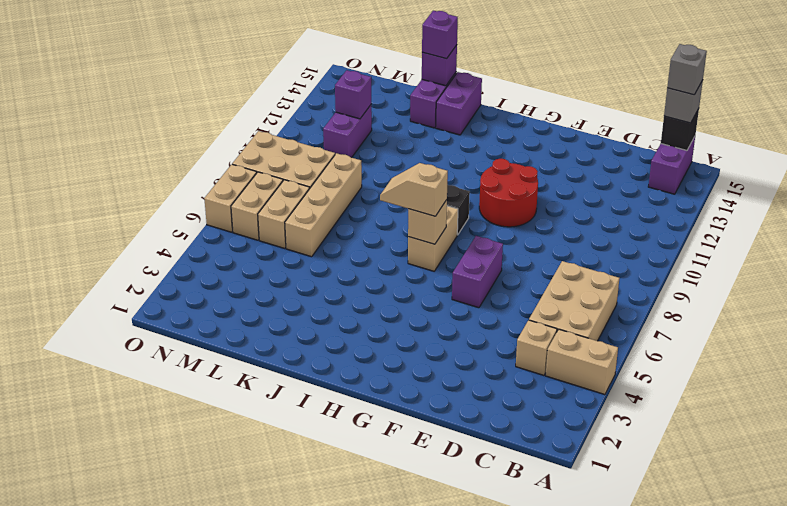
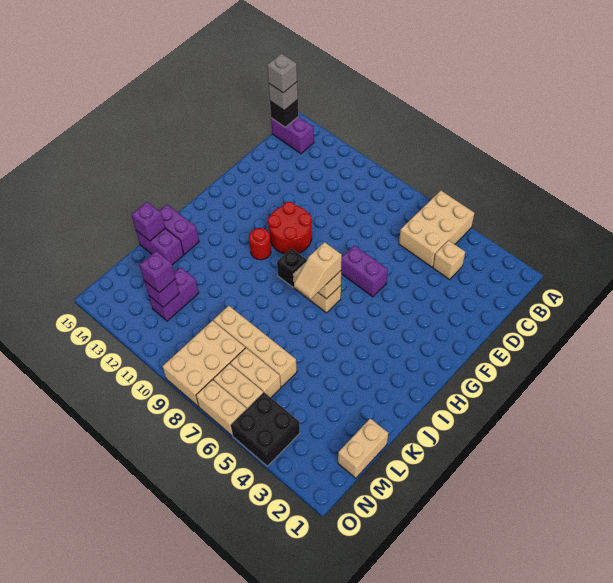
tan 1x2 brick [546,329,618,395] -> tan 1x2 brick moved to [338,419,388,478]
tan 2x3 brick [529,261,619,341] -> tan 2x3 brick turned to [399,191,474,267]
none -> red 1x1 round brick [249,228,271,260]
purple 1x1 brick [422,11,458,59] -> purple 1x1 brick moved to [140,251,176,293]
purple 1x2 brick [323,105,372,158] -> purple 1x2 brick turned to [149,267,199,321]
none -> black 2x2 brick [231,393,300,466]

